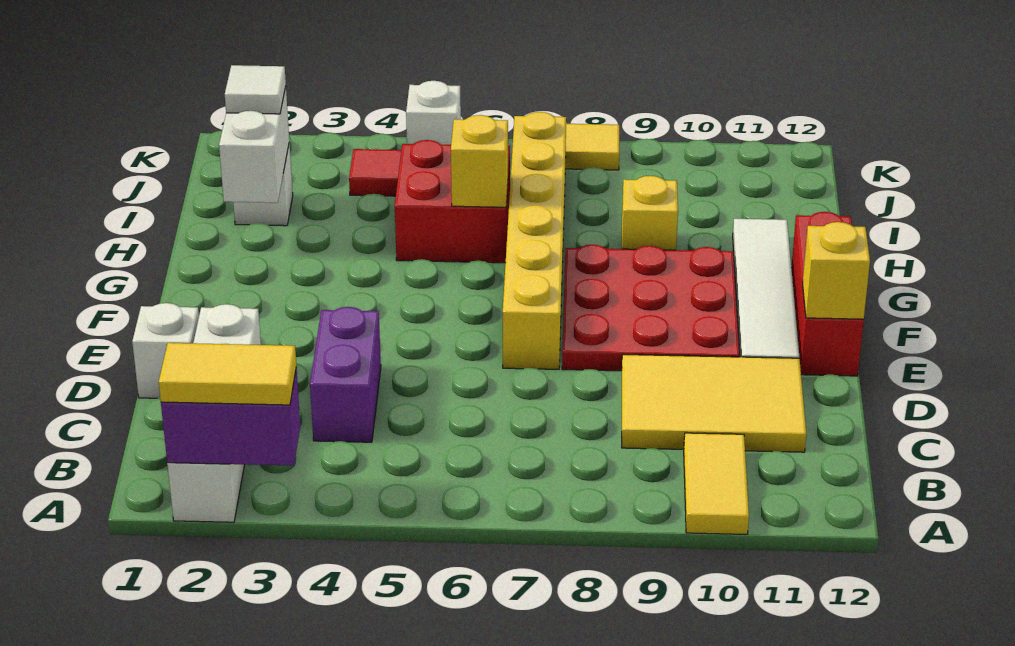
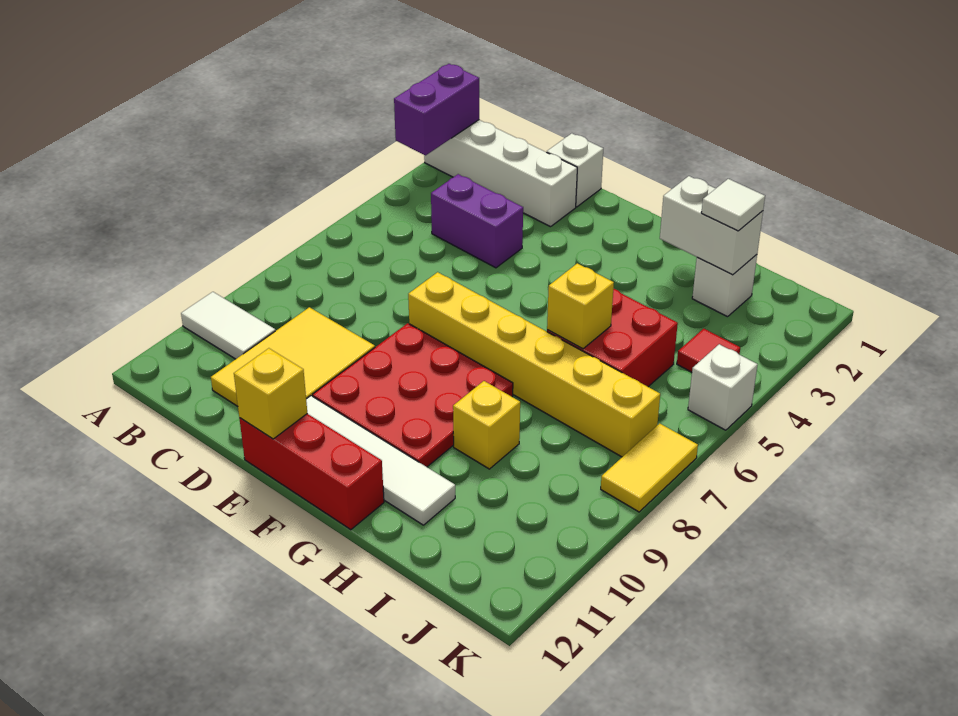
yellow 1x2 tile [159,343,296,405] -> none
yellow 1x2 tile [684,433,749,534] -> white 1x2 tile [181,292,275,359]

